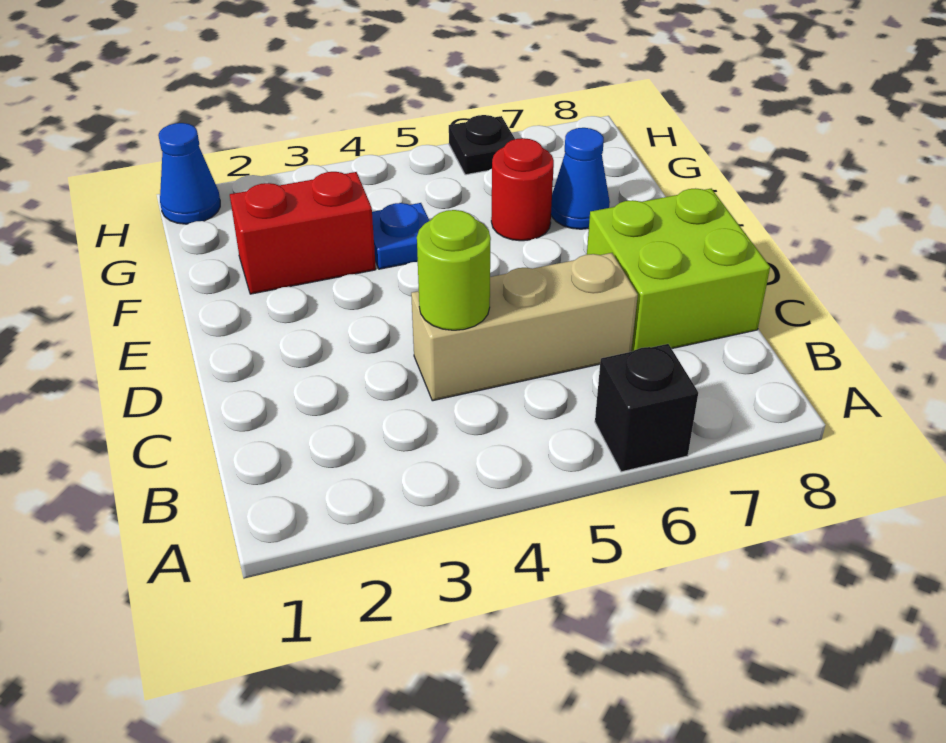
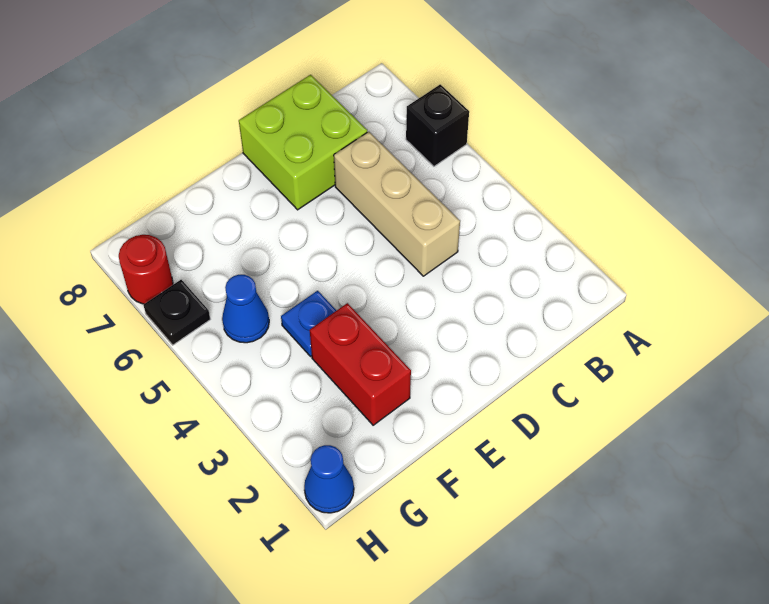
lime 1x1 round brick [417,210,491,330] -> none
red 1x1 round brick [491,138,554,241] -> red 1x1 round brick moved to [119,235,173,304]
blue 1x1 cone [551,128,610,229] -> blue 1x1 cone moved to [222,275,269,343]

